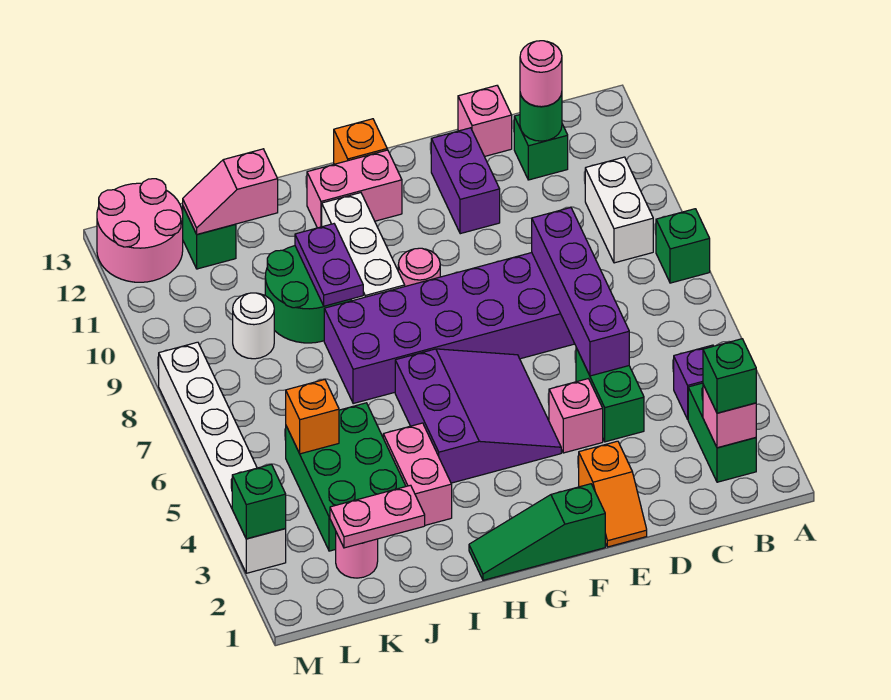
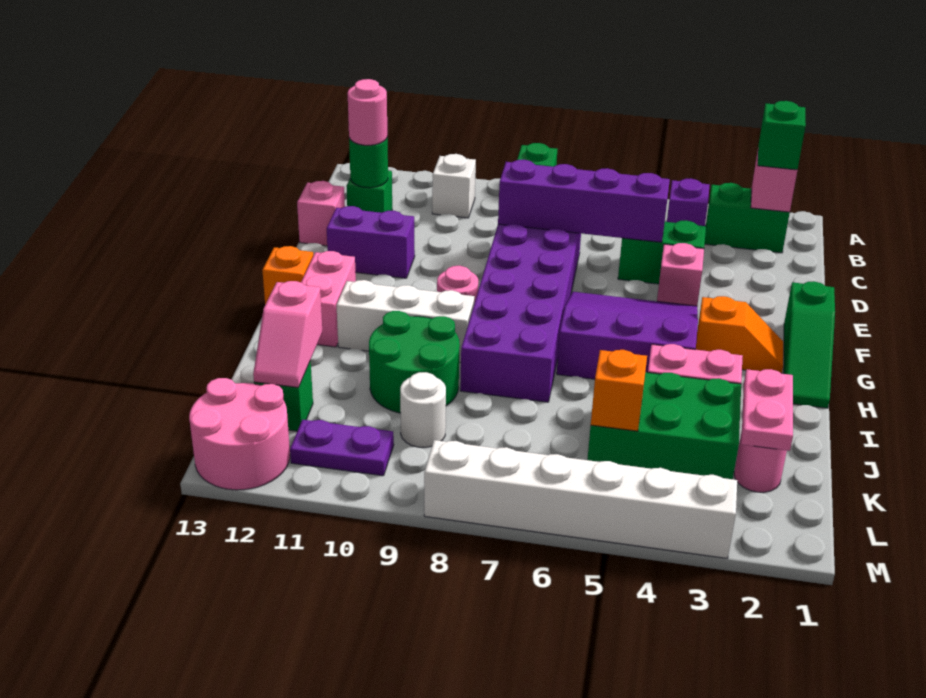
white 1x2 brick [585,157,653,263] -> white 1x1 brick [432,154,476,218]
orange 1x2 slope [579,441,647,547] -> orange 1x2 slope moved to [696,296,783,374]
purple 1x2 plate [295,224,363,306] -> purple 1x2 plate moved to [290,420,394,476]
green 1x1 brick [232,464,286,539] -> none

